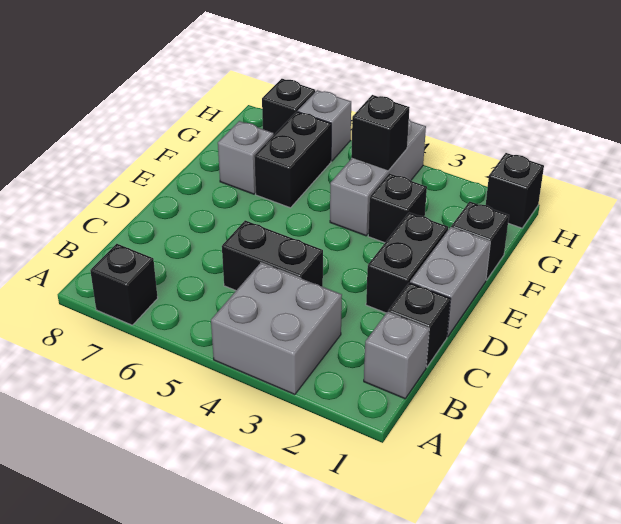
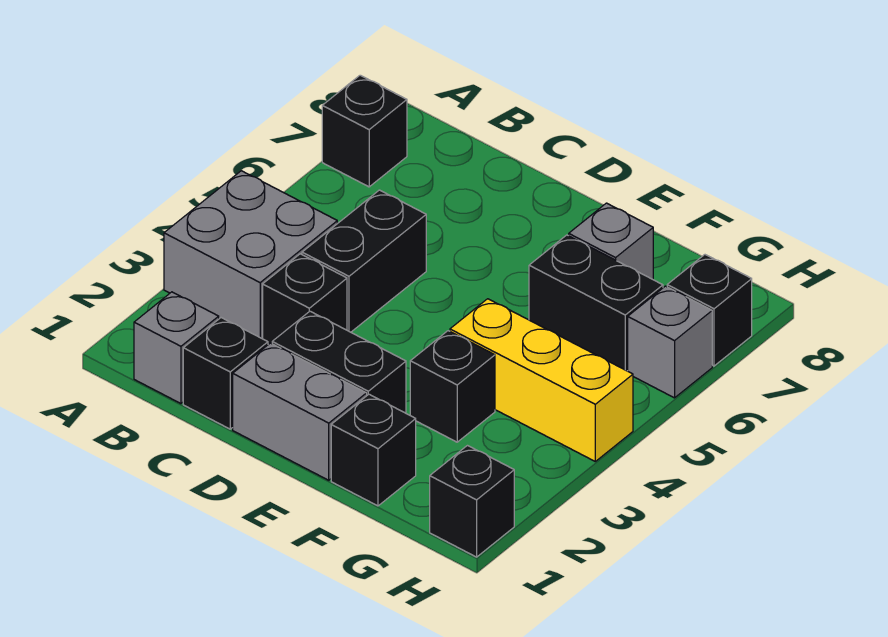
grey 1x3 brick [330,119,426,236] -> yellow 1x3 brick [450,299,633,461]
black 1x1 brick [351,95,410,171] -> black 1x1 brick moved to [263,254,347,344]

